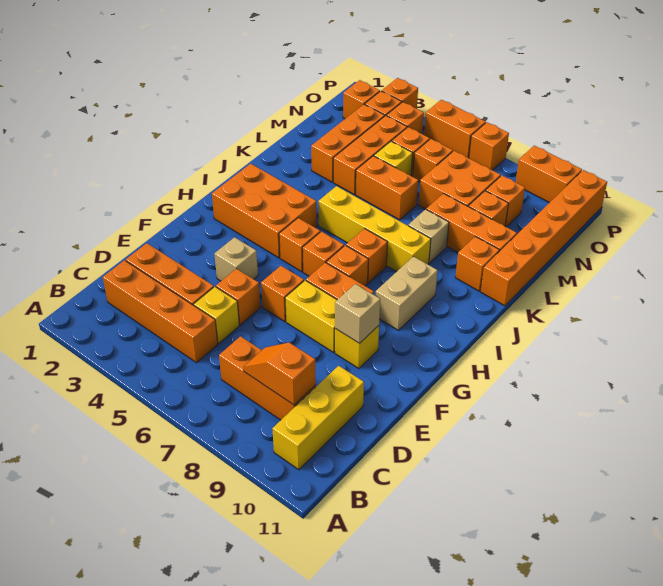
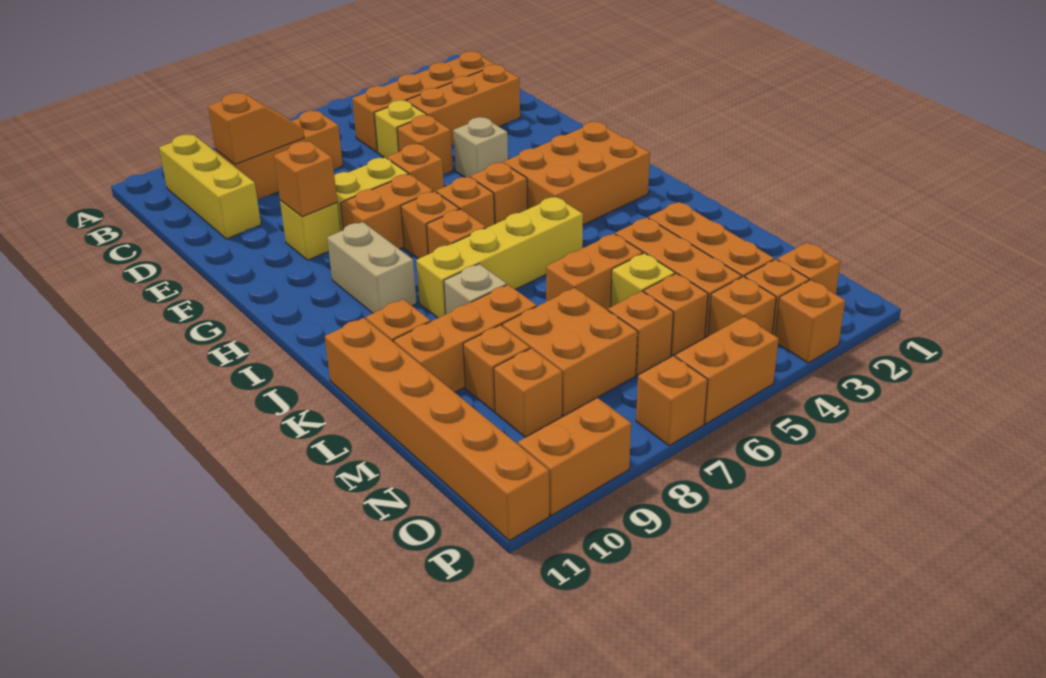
tan 1x1 brick [335,284,380,343] -> orange 1x1 brick [274,141,337,217]

